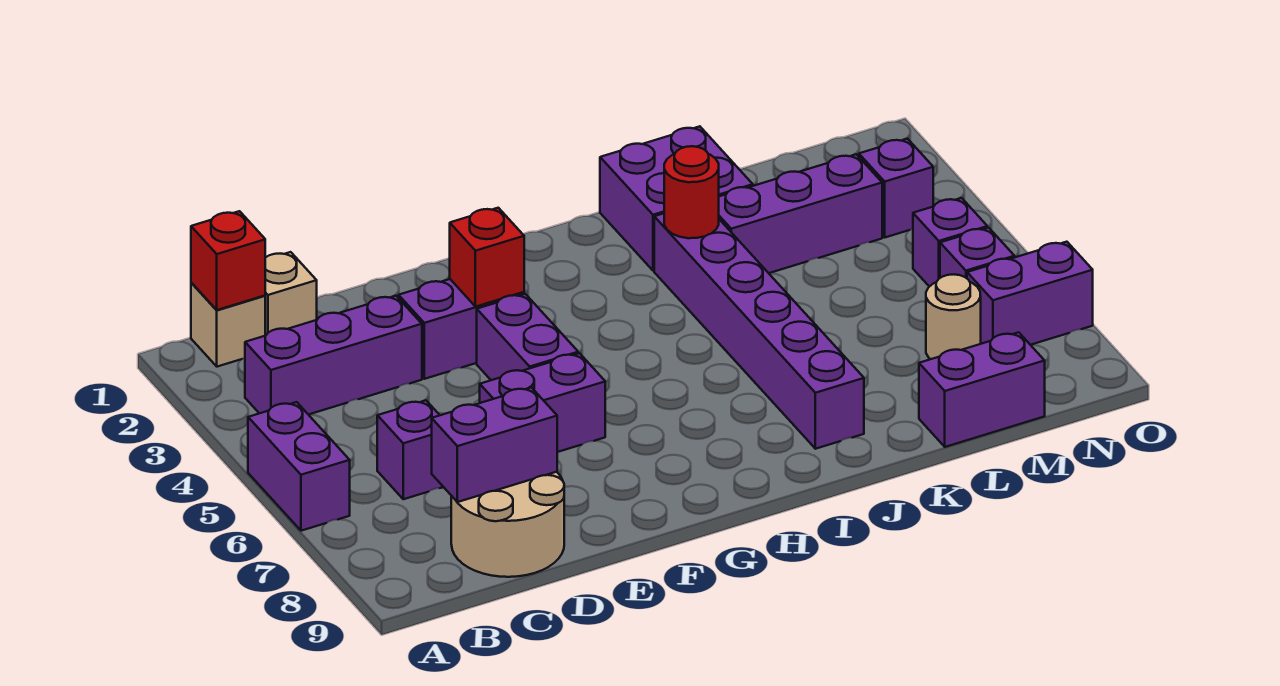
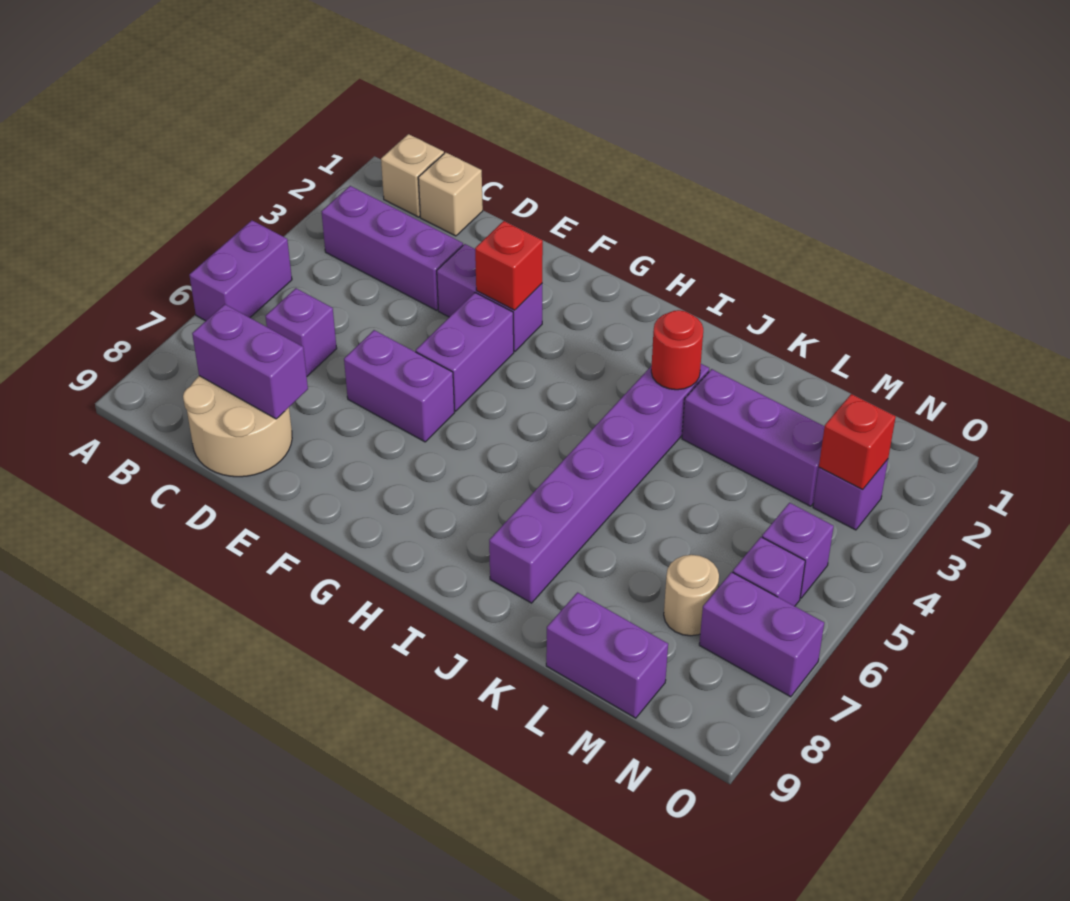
red 1x1 brick [191,211,265,310] -> red 1x1 brick moved to [819,394,896,489]
purple 2x2 brick [600,126,753,271] -> none

